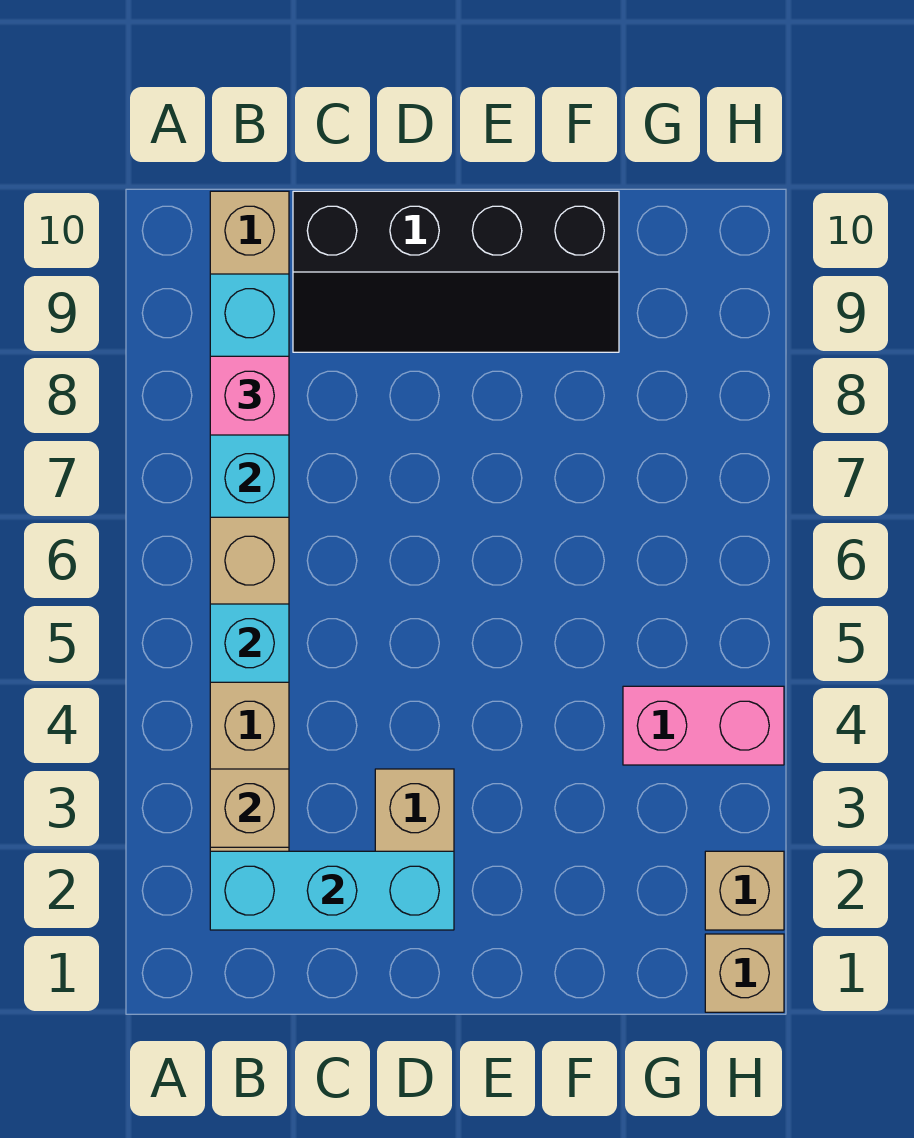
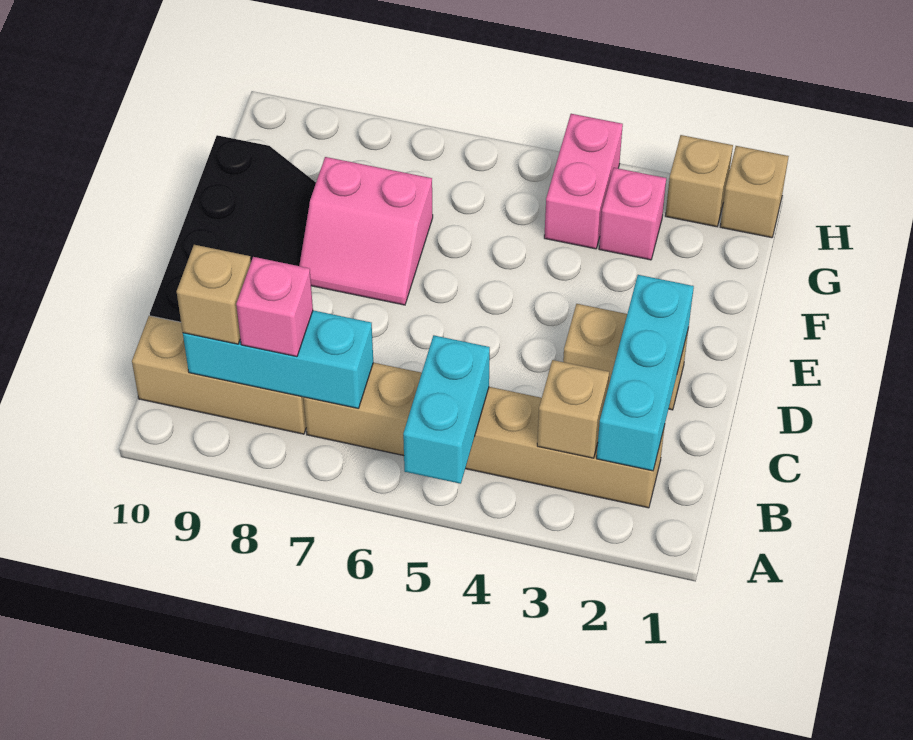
cyan 1x1 brick [210,604,289,682] -> cyan 1x2 brick [403,335,490,484]
none -> tan 1x1 brick [177,245,251,344]
none -> pink 2x2 slope [299,157,433,305]
none -> pink 1x1 brick [599,168,666,260]

